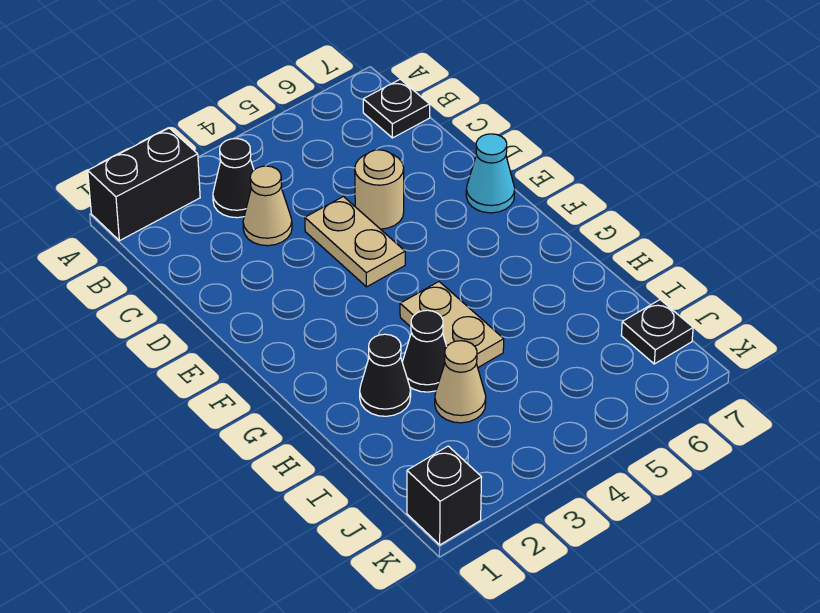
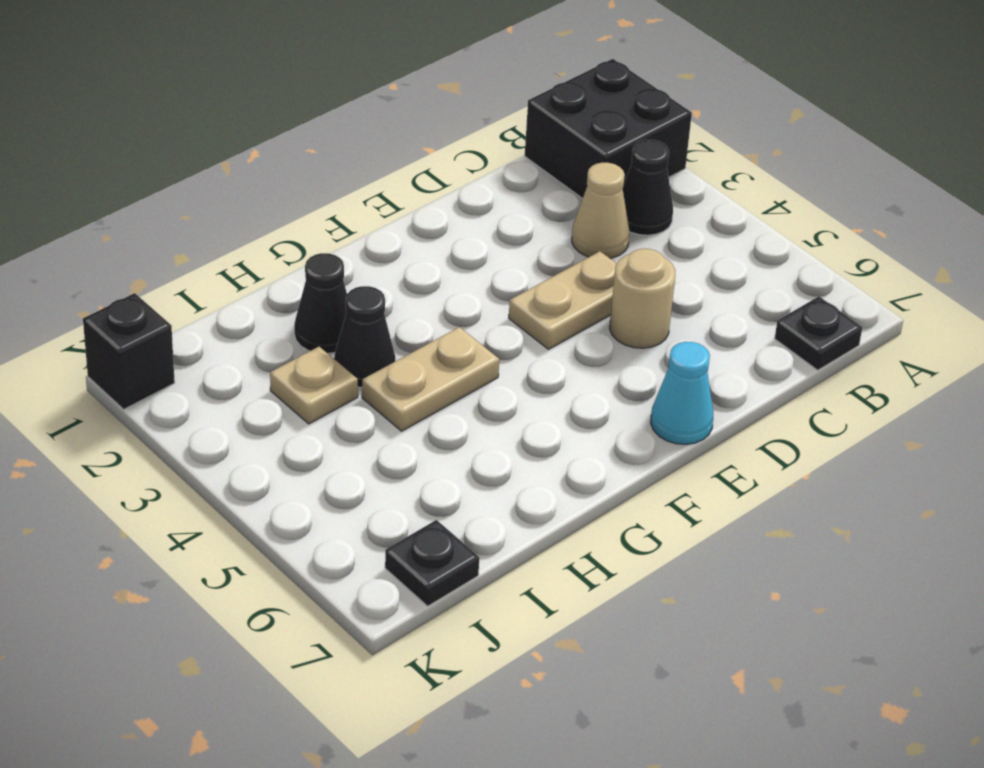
black 1x2 brick [88,128,200,241] -> black 2x2 brick [525,59,692,199]
tan 1x1 cone [435,341,486,423] -> tan 1x1 plate [270,347,358,424]

